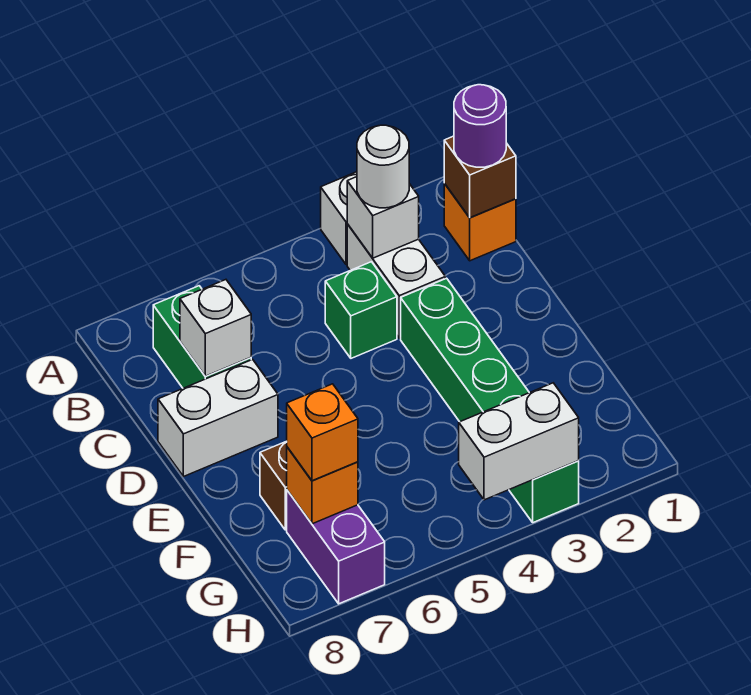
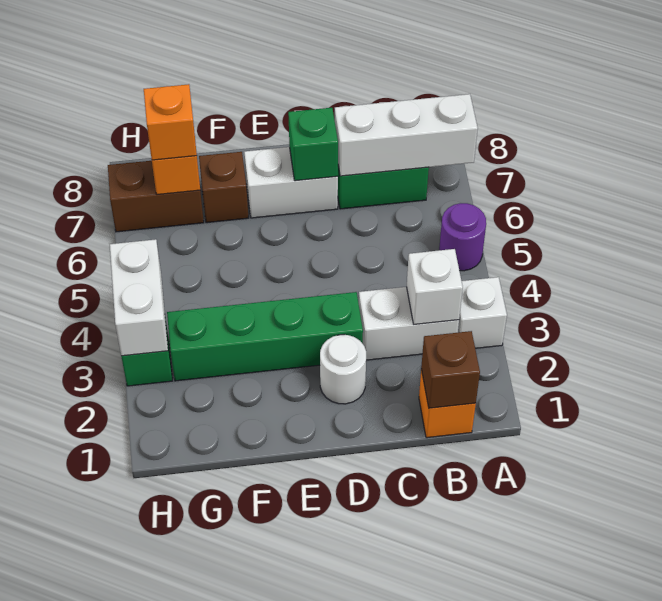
purple 1x1 round brick [454,85,506,167] -> purple 1x1 round brick moved to [439,203,486,271]
white 1x1 round brick [357,125,409,208] -> white 1x1 round brick moved to [320,335,366,404]
green 1x1 brick [325,262,397,358] -> green 1x1 brick moved to [288,108,338,181]
white 1x1 brick [180,280,251,376] -> white 1x3 brick [335,94,478,176]
white 1x2 brick [158,359,278,477] -> white 1x2 brick turned to [244,147,338,218]
purple 1x2 brick [287,490,385,604] -> brown 1x2 brick [108,161,204,232]

